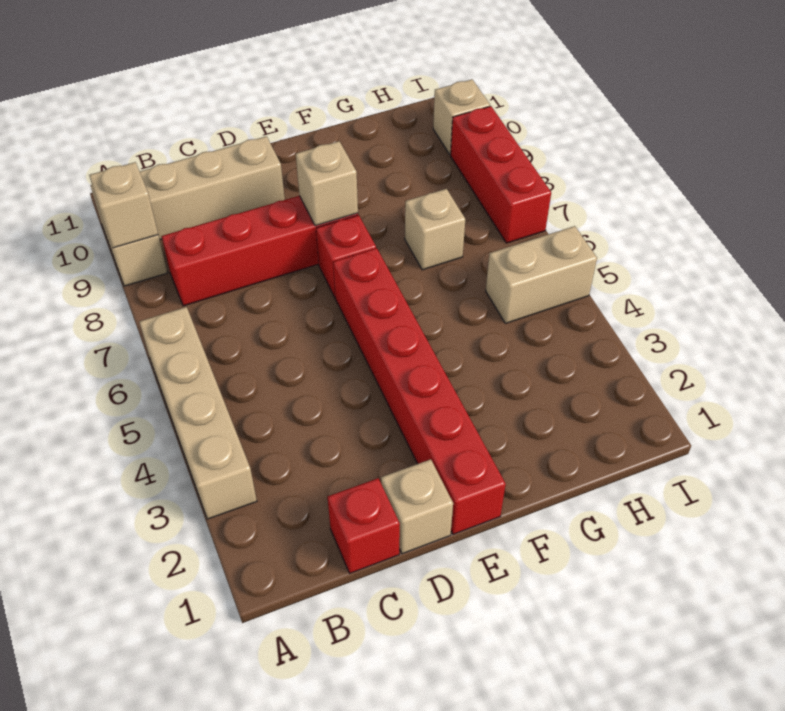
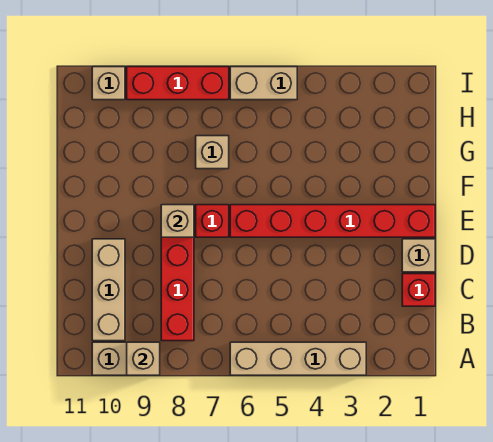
tan 1x2 brick [486,226,597,323] -> tan 1x2 brick turned to [230,67,297,100]

